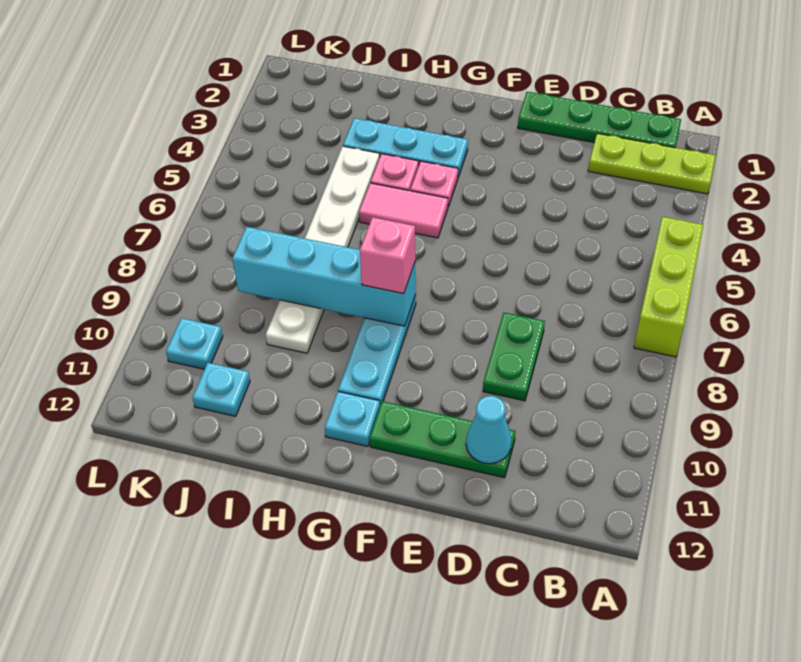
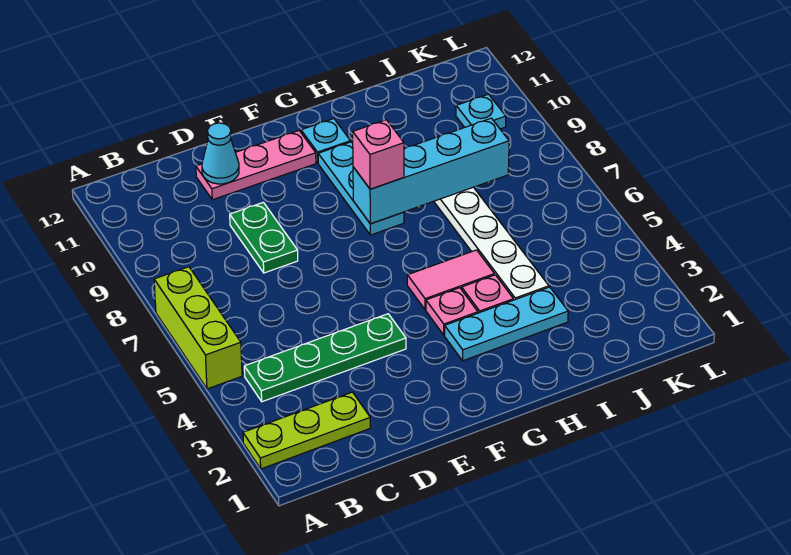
green 1x4 plate [518,92,681,148] -> green 1x4 plate moved to [244,314,406,402]
green 1x3 plate [370,401,516,478] -> pink 1x3 plate [196,131,316,200]
cyan 1x1 plate [193,363,250,416] -> none

